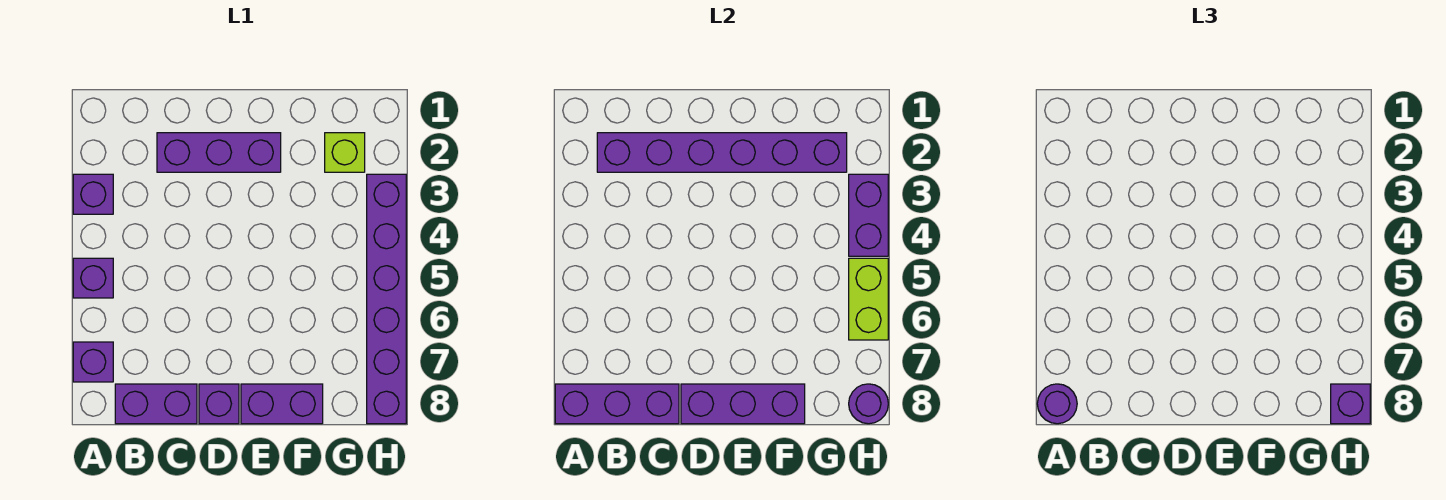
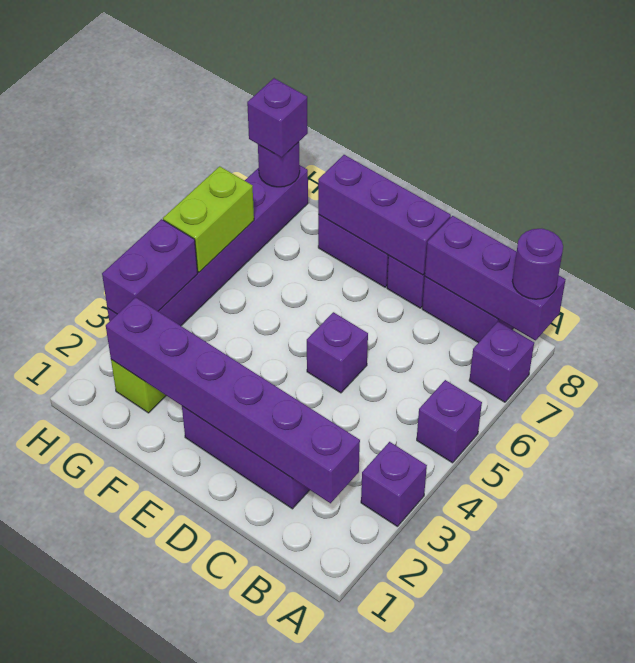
none -> purple 1x1 brick [307,312,368,393]

